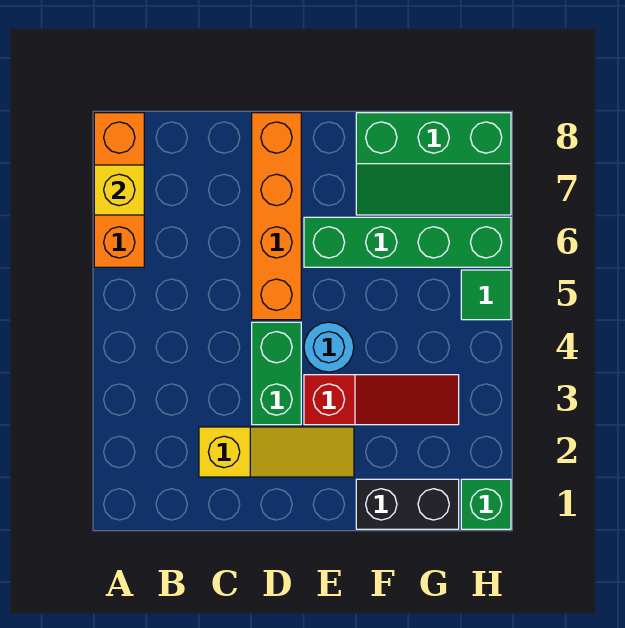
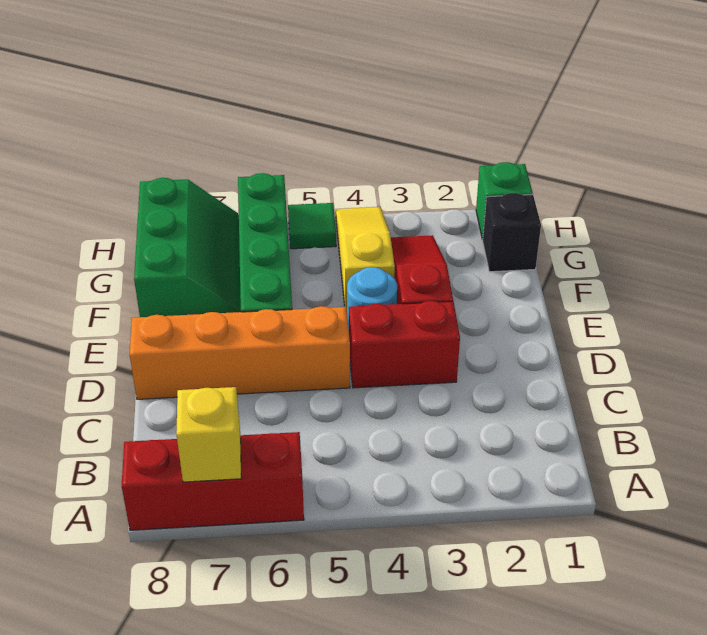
orange 1x3 brick [94,113,144,267] -> red 1x3 brick [122,432,304,530]
yellow 1x3 slope [199,427,354,477] -> yellow 1x3 slope moved to [336,207,395,309]
green 1x2 brick [252,322,301,425] -> red 1x2 brick [349,301,460,388]
black 1x2 brick [356,479,459,529] -> black 1x1 brick [483,193,541,272]

